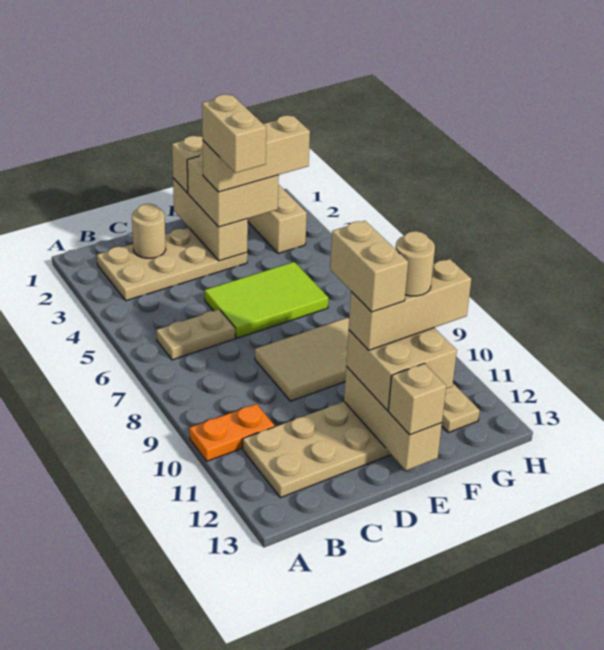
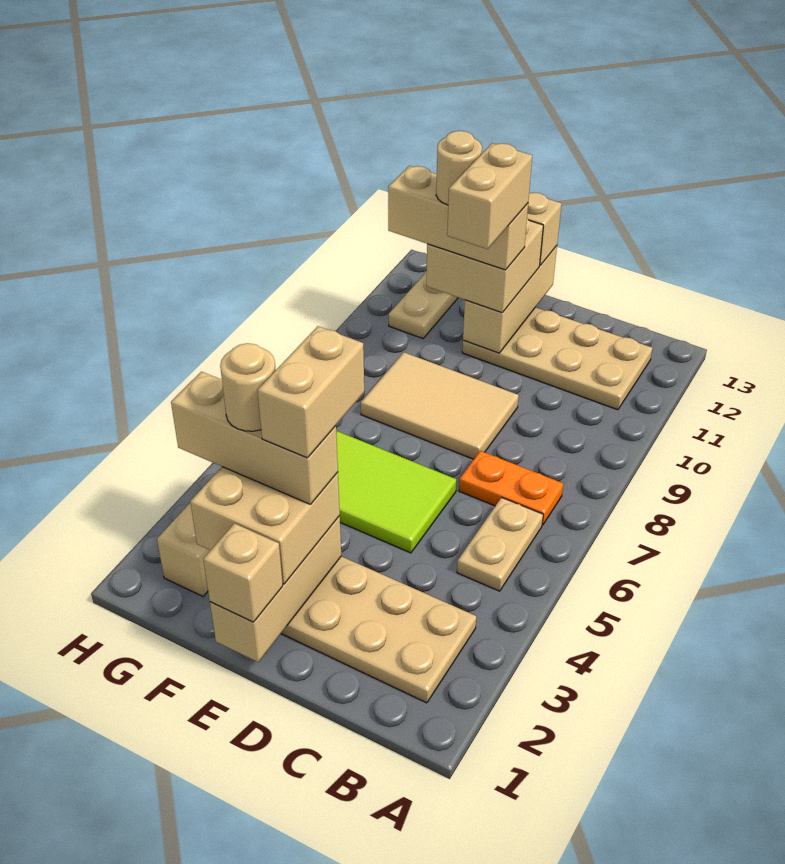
orange 1x2 plate [189,404,275,461] -> orange 1x2 plate moved to [459,451,563,525]
tan 1x2 plate [156,310,235,360] -> tan 1x2 plate turned to [457,498,543,591]
tan 1x1 round brick [132,204,166,258] -> tan 1x1 round brick moved to [220,343,276,431]

